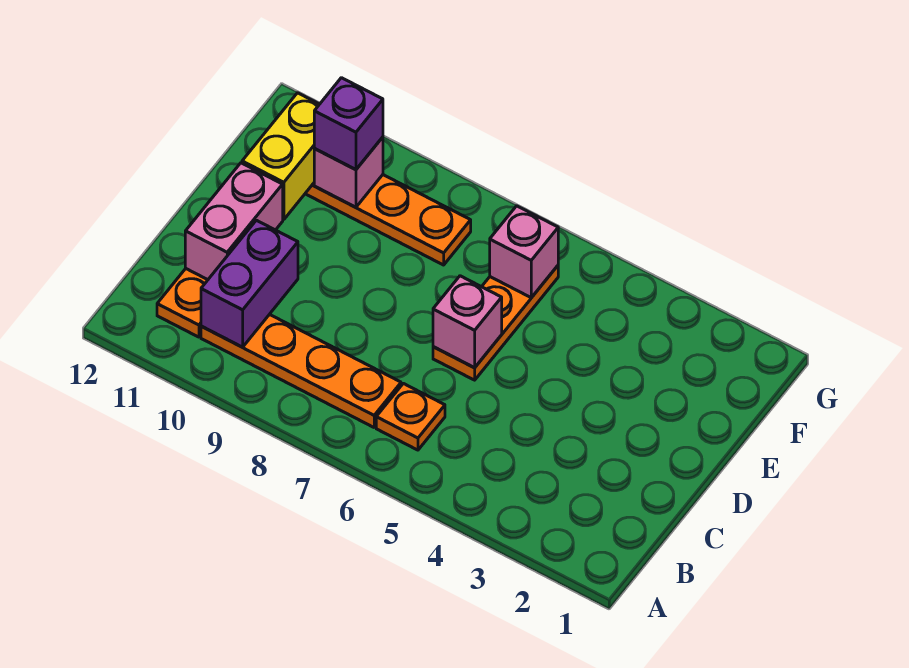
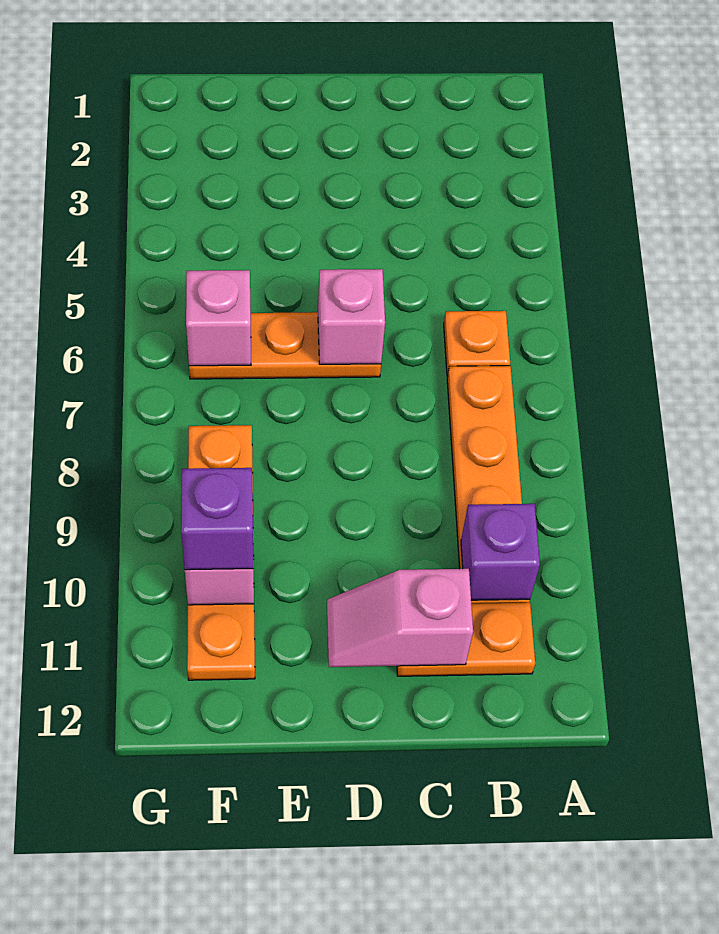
purple 1x2 brick [201,220,298,347] -> purple 1x1 brick [461,504,540,600]
pink 1x2 brick [185,163,283,280] -> pink 1x2 slope [327,569,473,667]
yellow 1x2 brick [242,93,319,220] -> none

